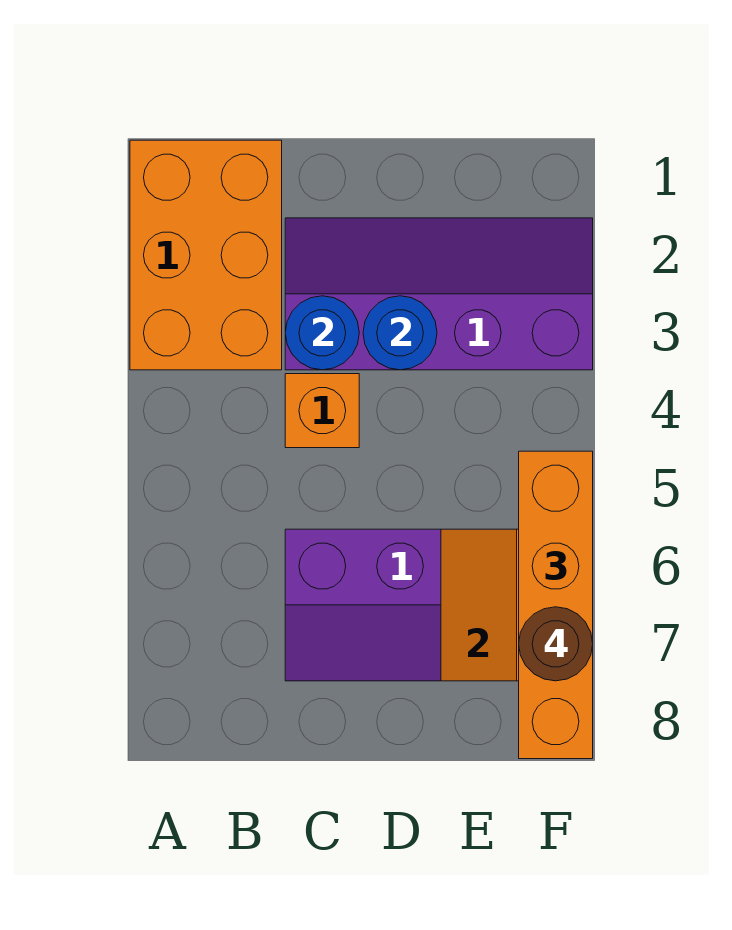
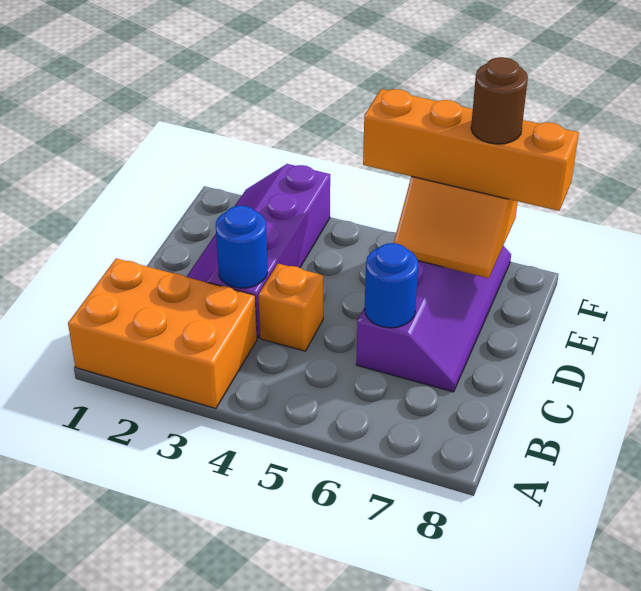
blue 1x1 round brick [363,296,437,370] -> blue 1x1 round brick moved to [365,243,418,328]

